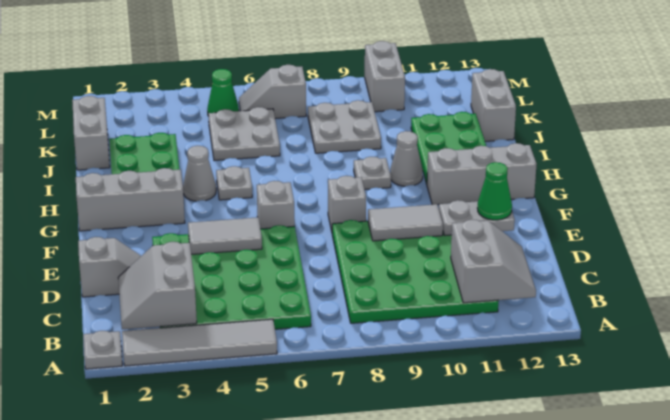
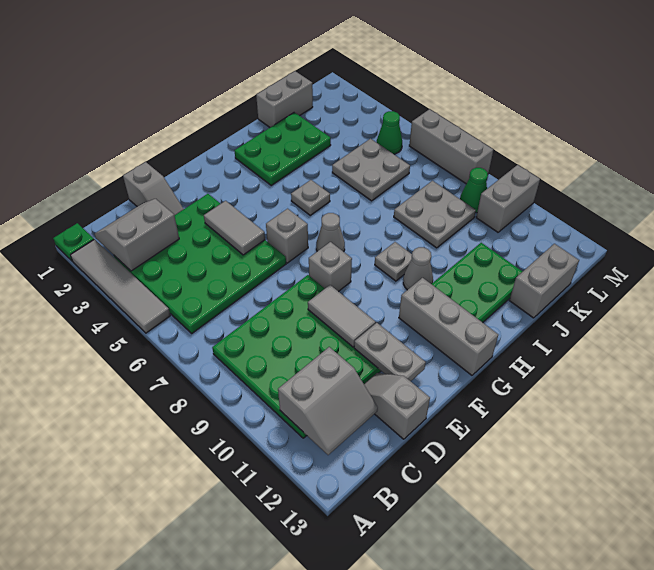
grey 1x1 plate [83,331,122,369] -> green 1x1 plate [53,223,94,261]
green 1x1 cone [477,162,512,220] -> green 1x1 cone moved to [460,168,488,213]
grey 1x3 brick [76,168,185,231] -> grey 1x3 brick moved to [409,109,493,184]
grey 1x1 cone [183,146,216,201] -> grey 1x1 cone moved to [316,213,345,252]
grey 1x2 slope [239,65,306,119] -> grey 1x2 slope moved to [364,373,430,439]

